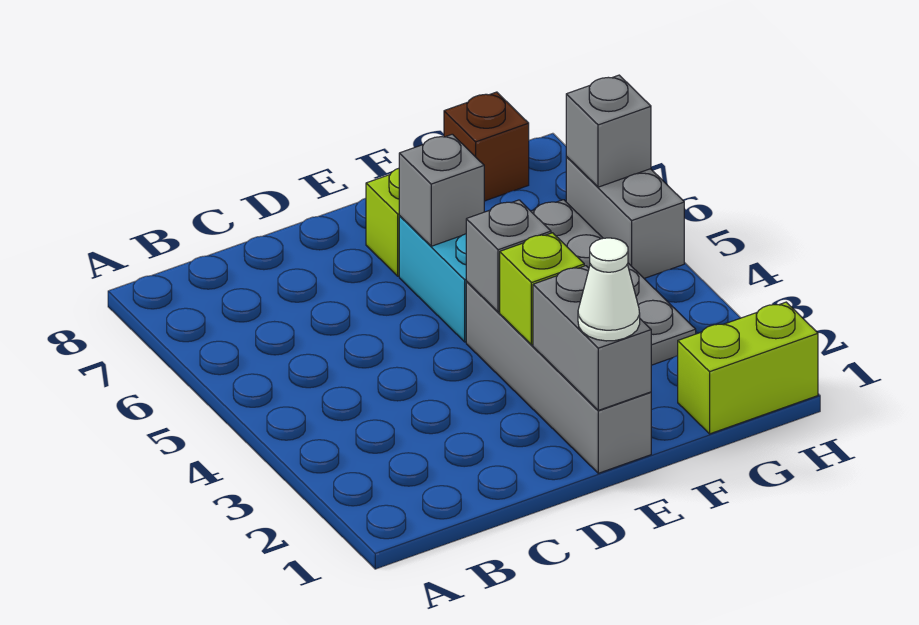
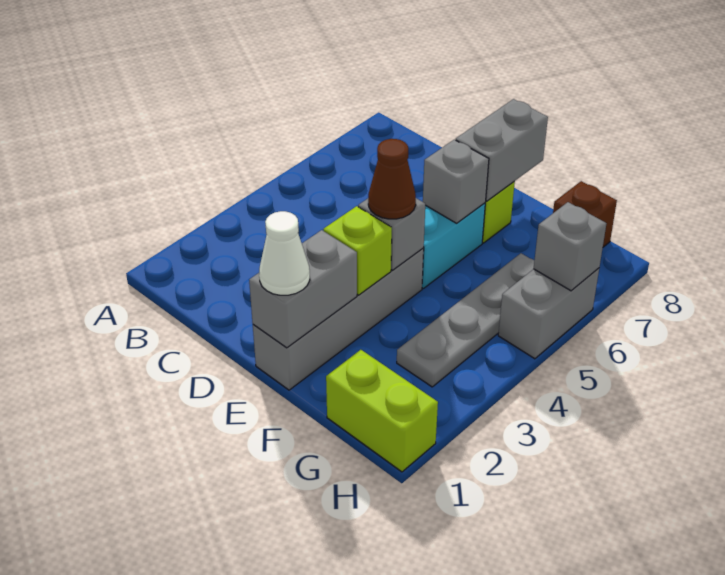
none -> brown 1x1 cone [368,139,416,219]
none -> grey 1x2 brick [456,99,548,201]

